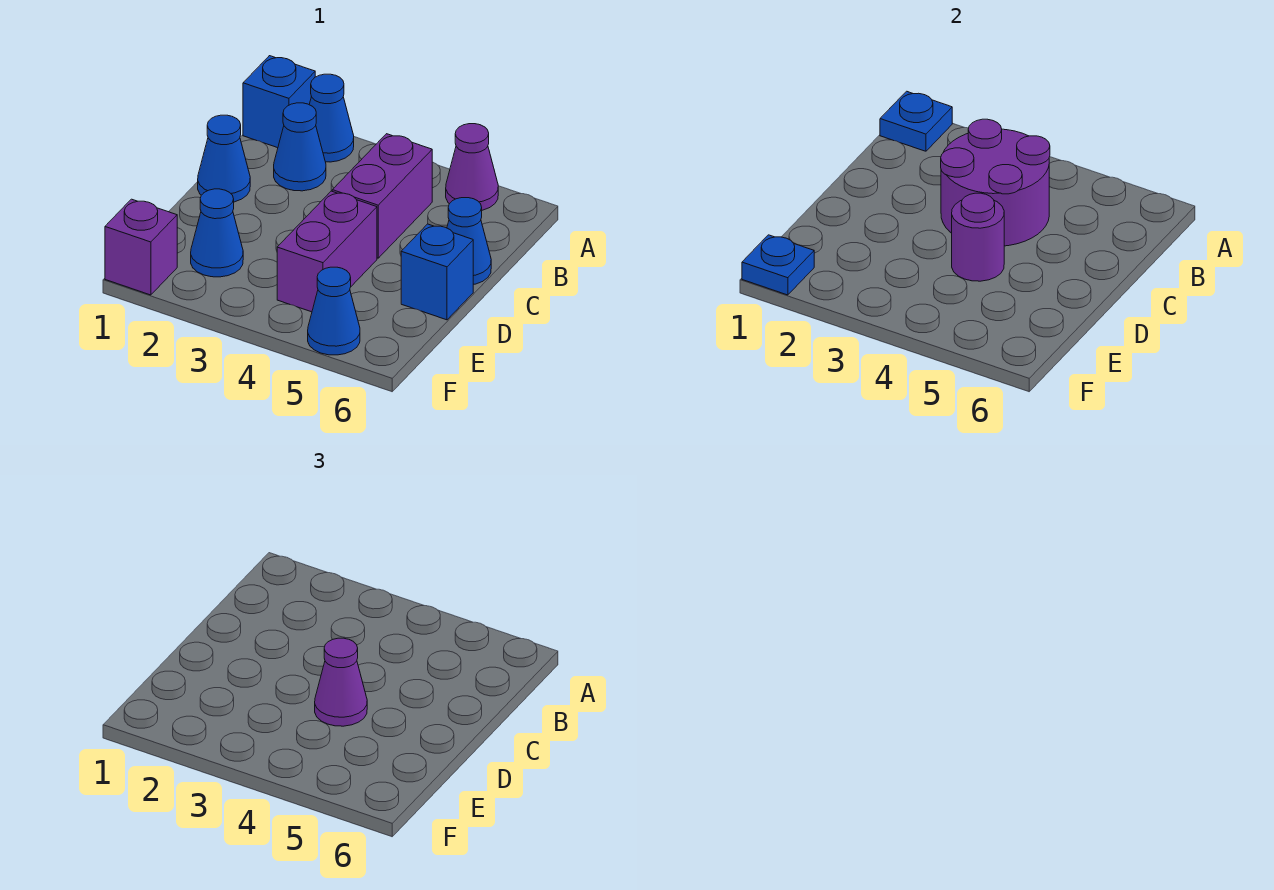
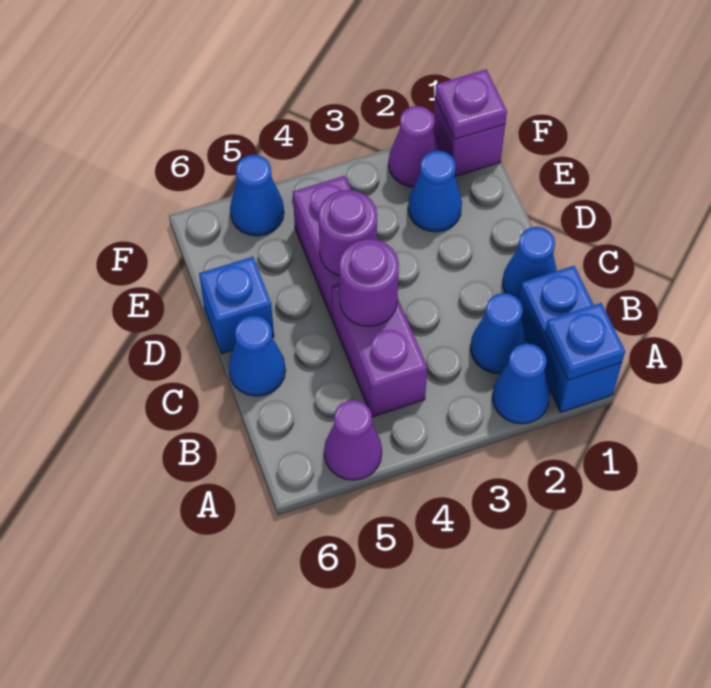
blue 1x1 brick [243,56,315,148] -> blue 1x2 brick [519,266,622,412]
purple 2x2 round brick [941,119,1050,246] -> purple 1x1 round brick [339,239,399,326]
purple 1x1 cone [315,638,367,726] -> purple 1x1 cone moved to [389,106,440,187]
blue 1x1 plate [742,235,814,295] -> purple 1x1 plate [435,69,507,139]

